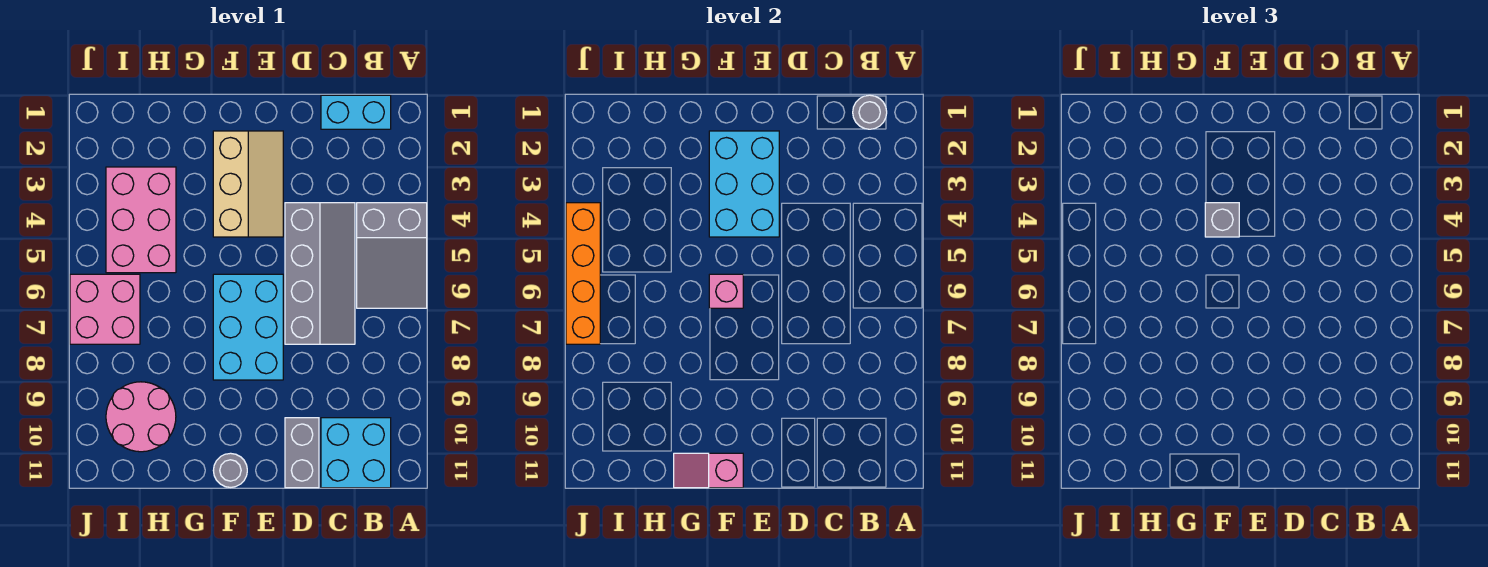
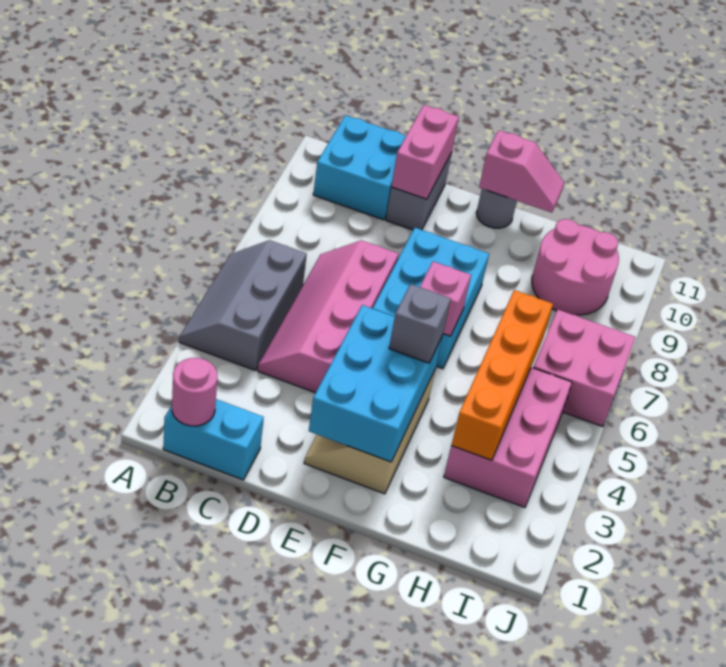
grey 2x3 slope [357,203,427,308] -> grey 2x3 slope turned to [179,240,307,370]
grey 1x1 round brick [853,95,887,129] -> pink 1x1 round brick [172,358,217,426]
grey 2x4 slope [285,203,355,344] -> pink 2x4 slope [257,240,399,393]
none -> pink 1x2 brick [391,105,459,199]
orange 1x4 brick [566,203,600,344] -> orange 1x4 brick moved to [451,290,553,460]

